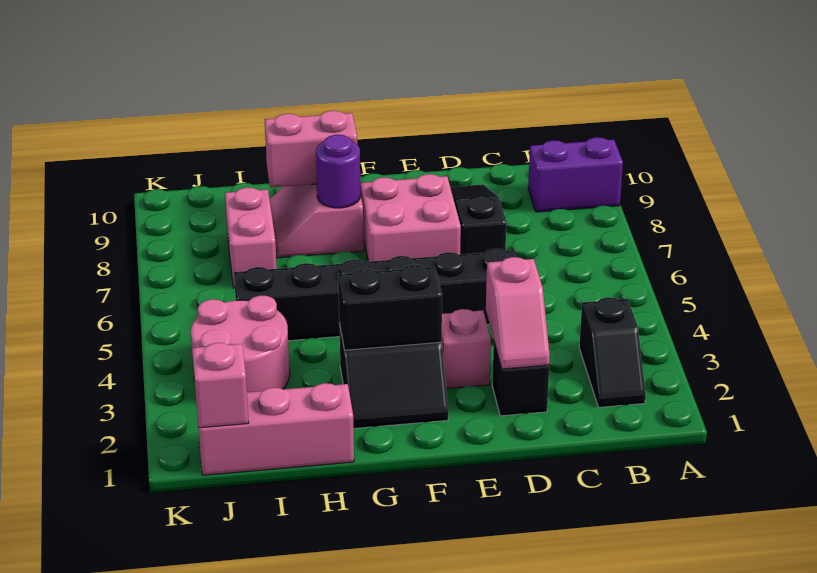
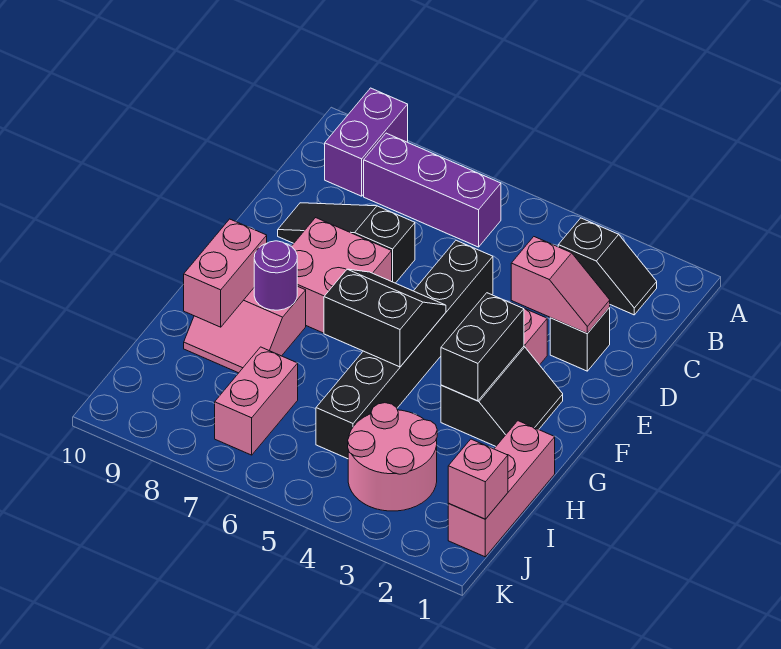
none -> purple 1x3 brick [364,133,501,247]
none -> black 2x2 slope [324,269,446,367]
pink 1x2 brick [225,187,277,288] -> pink 1x2 brick turned to [215,347,298,455]

